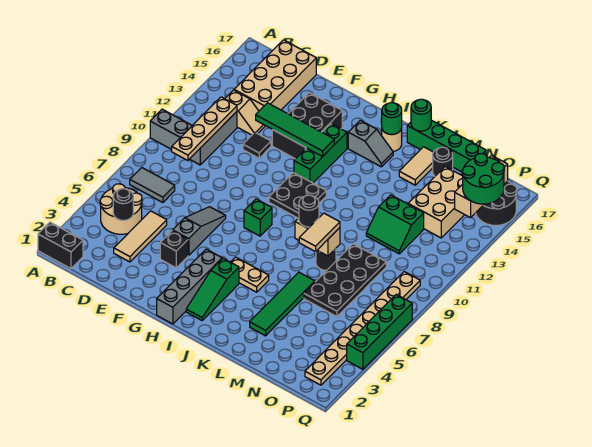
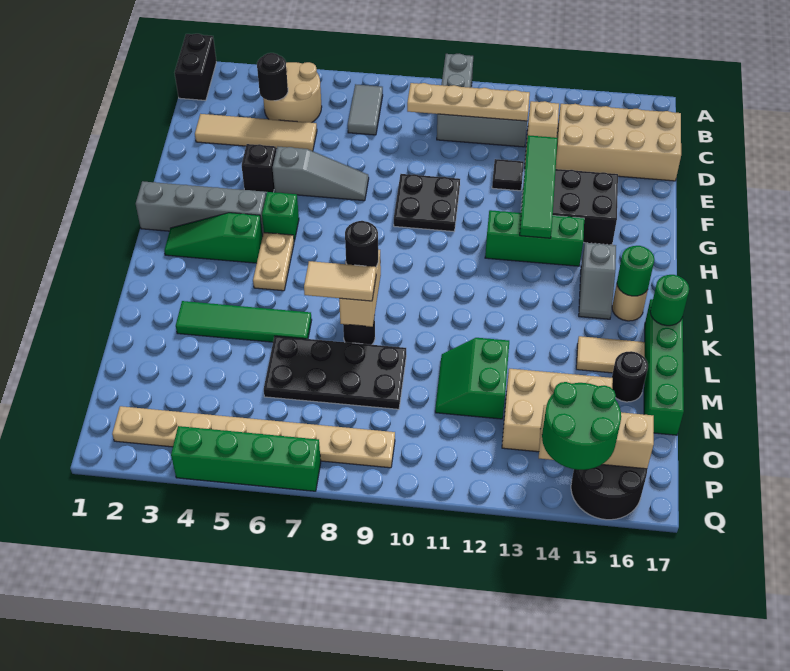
tan 1x3 tile [114,211,167,262] -> tan 1x4 tile [195,114,317,151]
green 1x1 brick [244,199,272,236] -> green 1x1 brick moved to [262,192,299,241]
black 2x2 plate [269,173,326,218] -> black 2x2 plate moved to [394,174,460,231]

